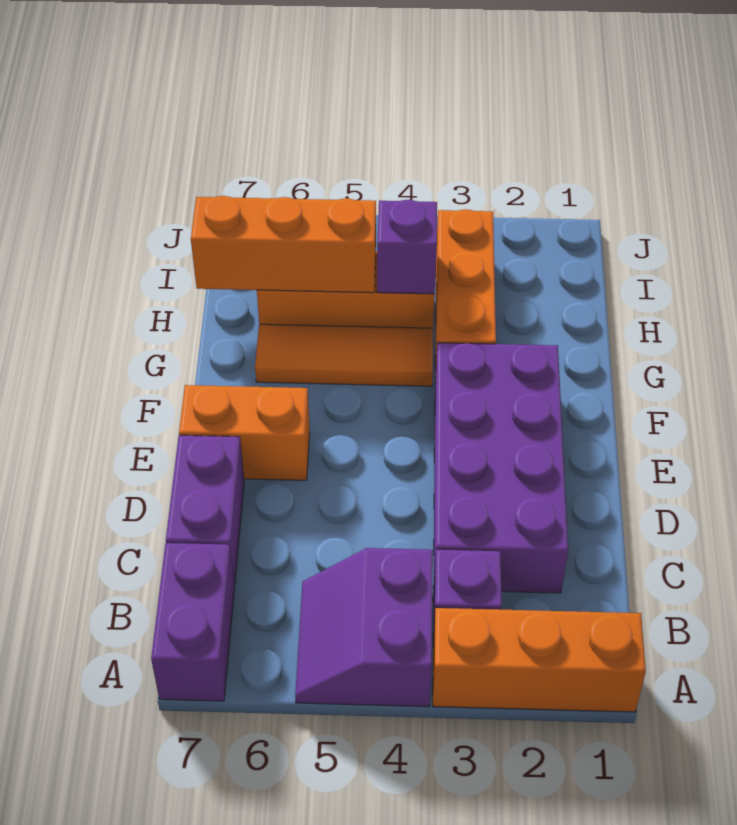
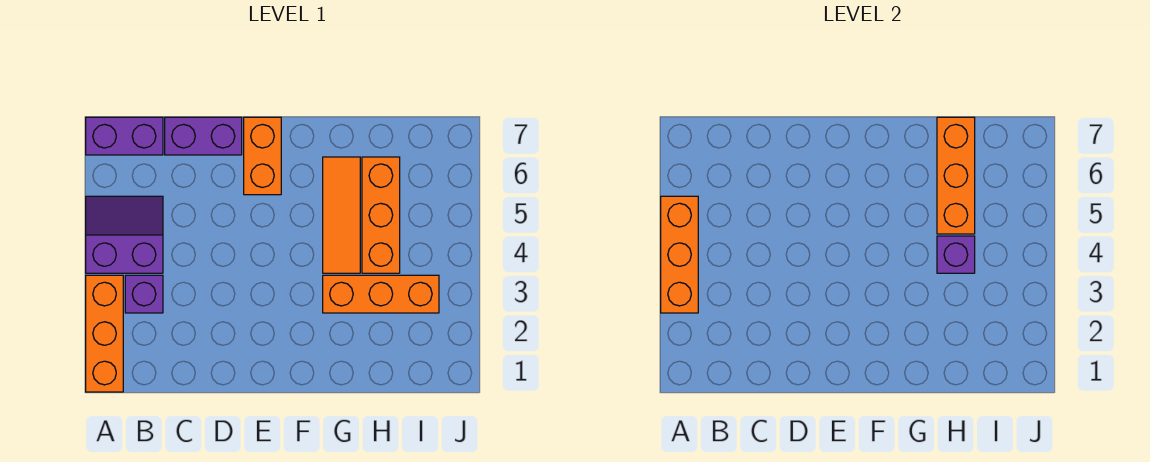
none -> orange 1x3 brick [661,196,698,313]
purple 2x4 brick [433,343,568,593] -> none

